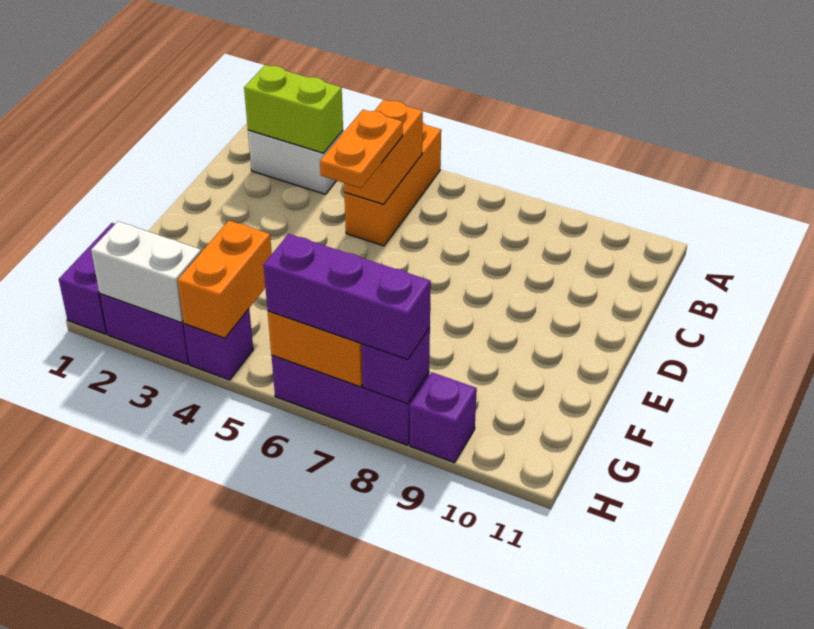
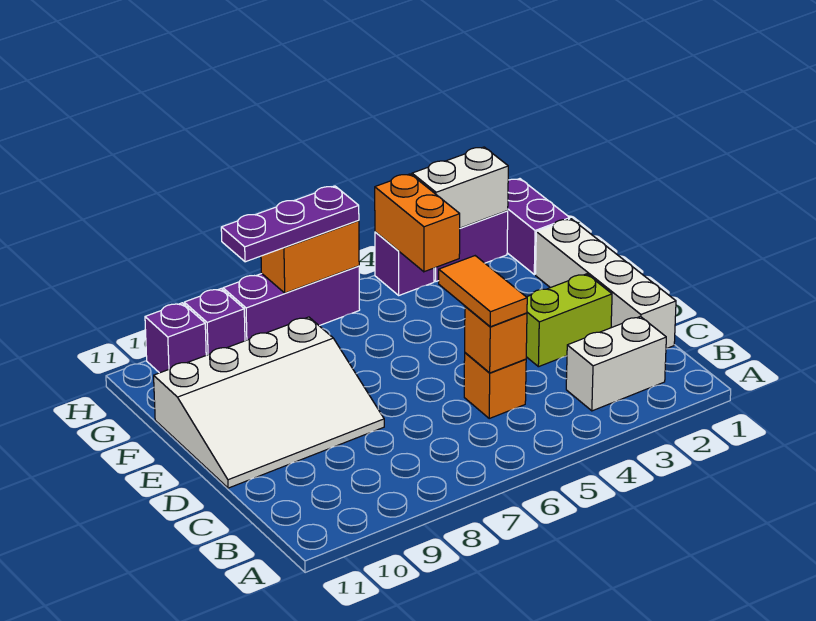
orange 1x3 brick [344,123,441,246] -> orange 1x1 brick [464,353,526,418]
lime 1x2 brick [244,65,343,153] -> lime 1x2 brick moved to [526,274,612,367]
orange 1x2 brick [344,100,423,204] -> orange 1x1 brick [465,306,527,373]
none -> white 1x4 brick [536,219,676,349]
orange 1x2 plate [320,110,403,188] -> orange 1x2 tile [439,256,527,327]
none -> white 3x4 slope [154,317,384,488]
purple 1x3 brick [264,234,431,360] -> purple 1x3 plate [221,186,359,262]
purple 1x1 brick [362,328,430,404] -> purple 1x1 brick moved to [145,303,206,373]

